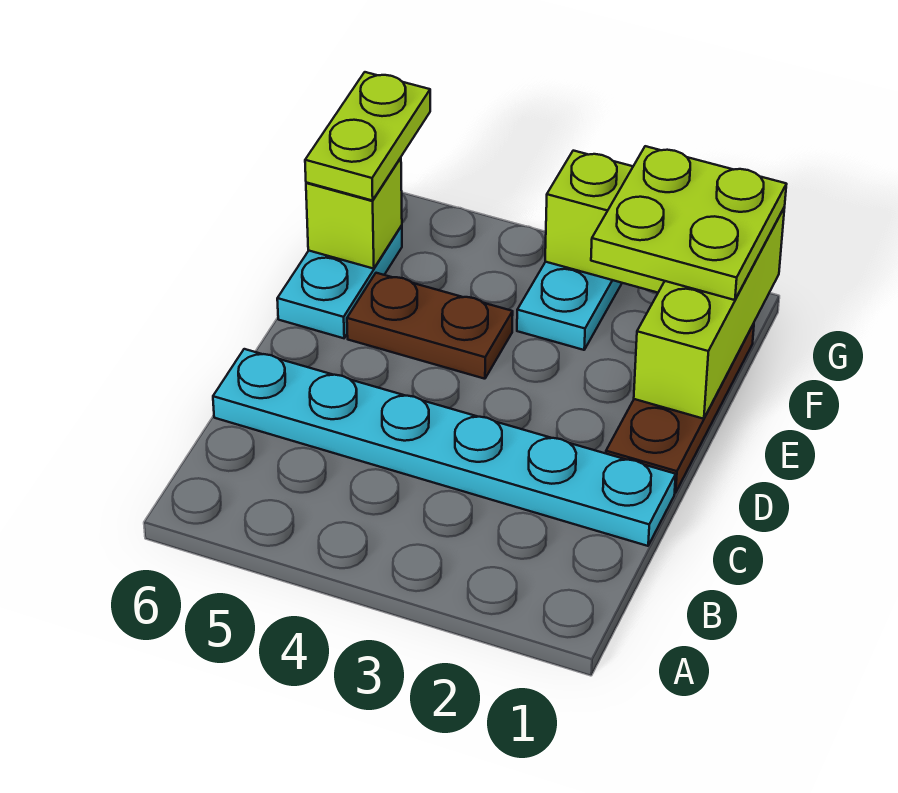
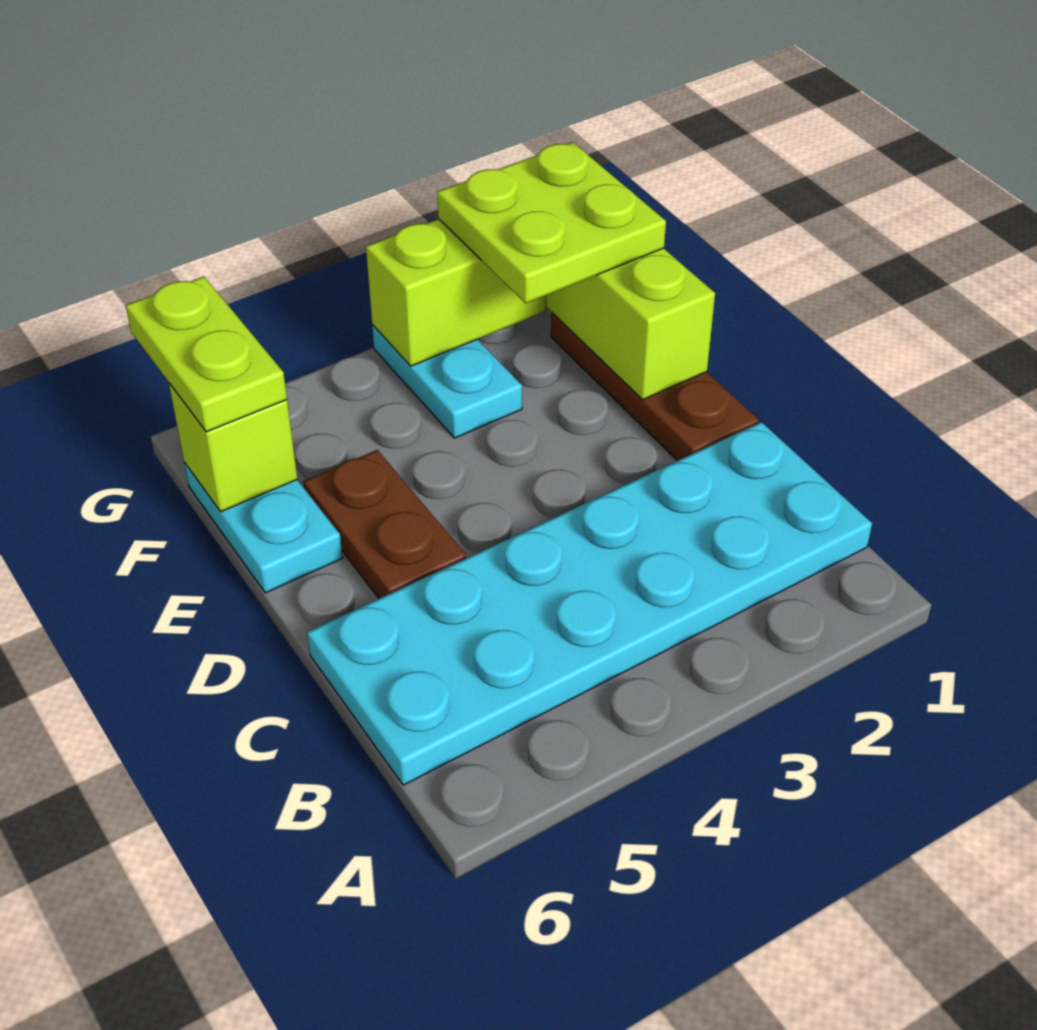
cyan 1x6 plate [213,349,676,546] -> cyan 2x6 plate [307,422,872,785]
brown 1x2 plate [347,273,513,379] -> brown 1x2 plate turned to [303,450,466,598]

